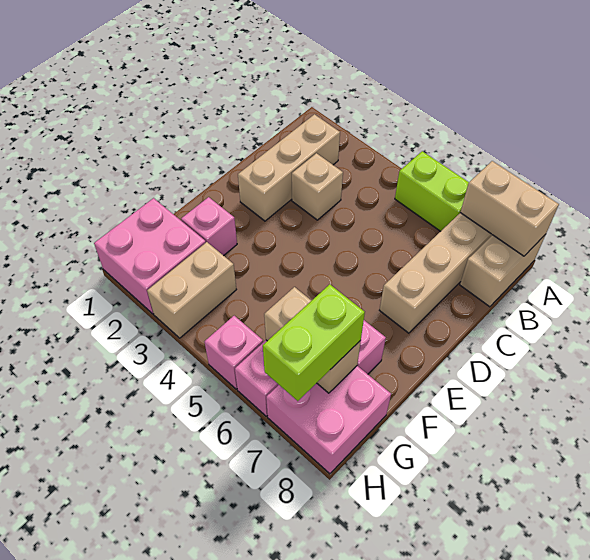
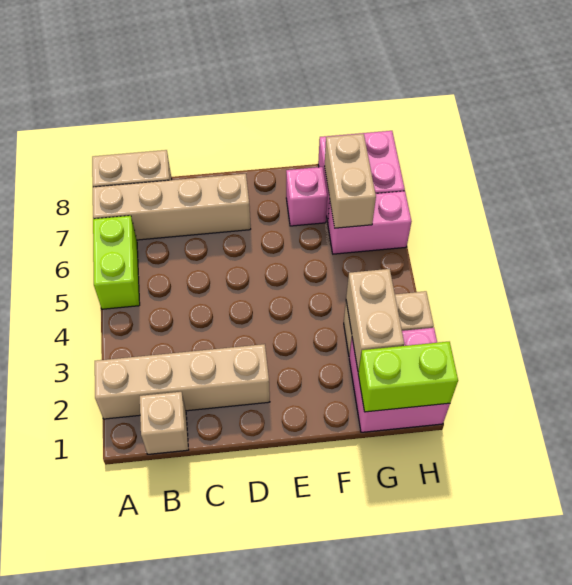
tan 1x2 brick [460,161,559,256] -> tan 1x2 brick moved to [346,269,404,372]
tan 1x3 brick [238,114,340,221] -> tan 1x4 brick [95,344,270,419]
tan 1x1 brick [292,153,343,220] -> tan 1x1 brick moved to [140,392,188,454]
pink 1x1 brick [181,197,237,256] -> none
lime 1x2 brick [263,284,365,401] -> lime 1x2 brick moved to [358,342,458,412]
pink 1x1 brick [205,316,263,389] -> none

